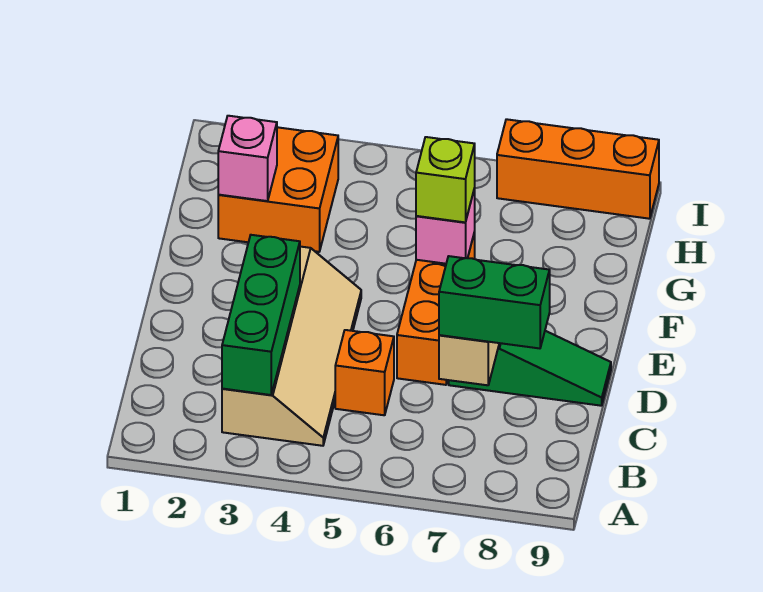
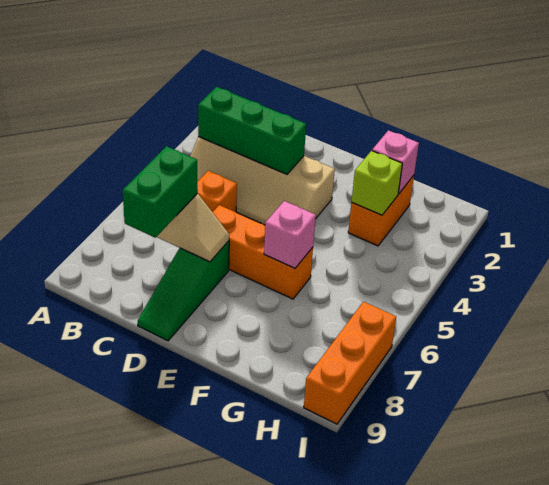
lime 1x1 brick [416,137,475,222] -> lime 1x1 brick moved to [352,151,402,215]
orange 2x2 brick [218,127,338,252] -> orange 1x2 brick [348,176,414,246]

